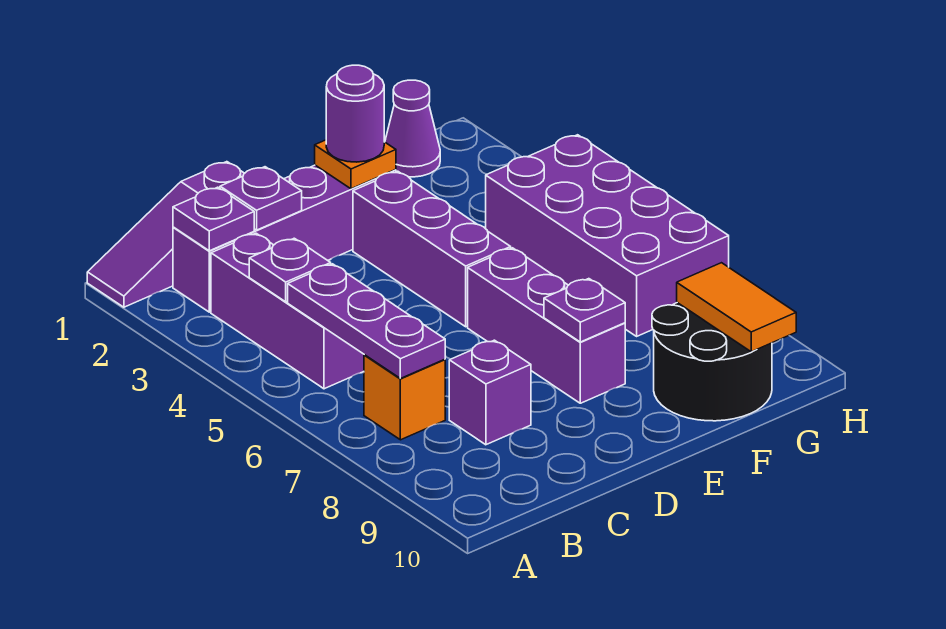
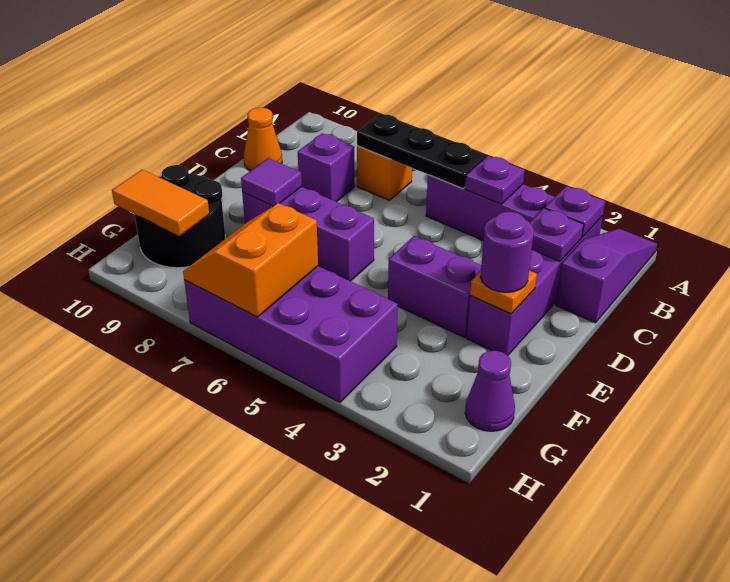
purple 1x3 plate [288,264,445,378] -> black 1x3 plate [357,114,486,188]
none -> orange 1x1 cone [244,108,282,171]
purple 1x3 brick [353,171,511,327] -> purple 1x2 brick [388,236,481,338]
purple 1x1 plate [544,279,625,342] -> purple 1x1 tile [241,158,302,206]
none -> orange 2x2 slope [183,203,318,317]

